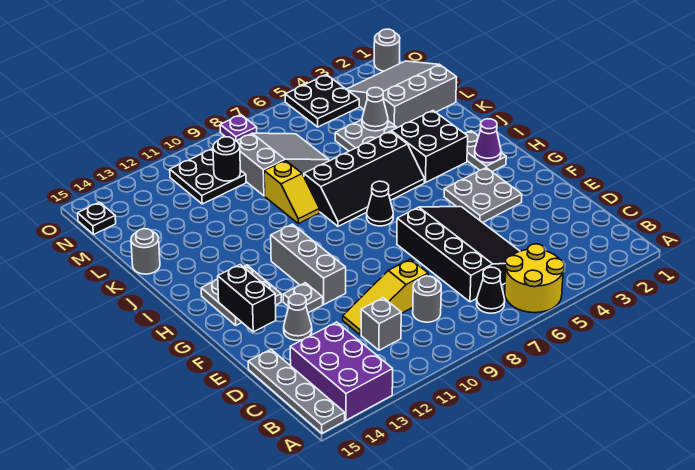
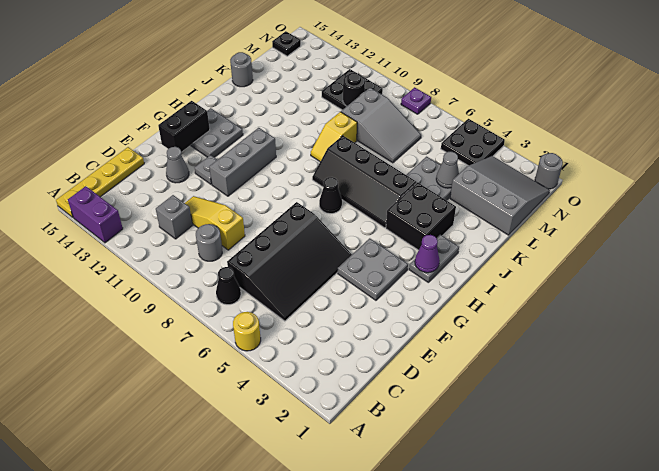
yellow 2x2 round brick [505,244,564,313] -> yellow 1x1 round brick [233,312,261,351]
purple 2x3 brick [290,322,393,420] -> purple 1x2 brick [68,186,123,243]
grey 1x4 plate [248,350,345,433] -> yellow 1x4 plate [56,147,144,217]

